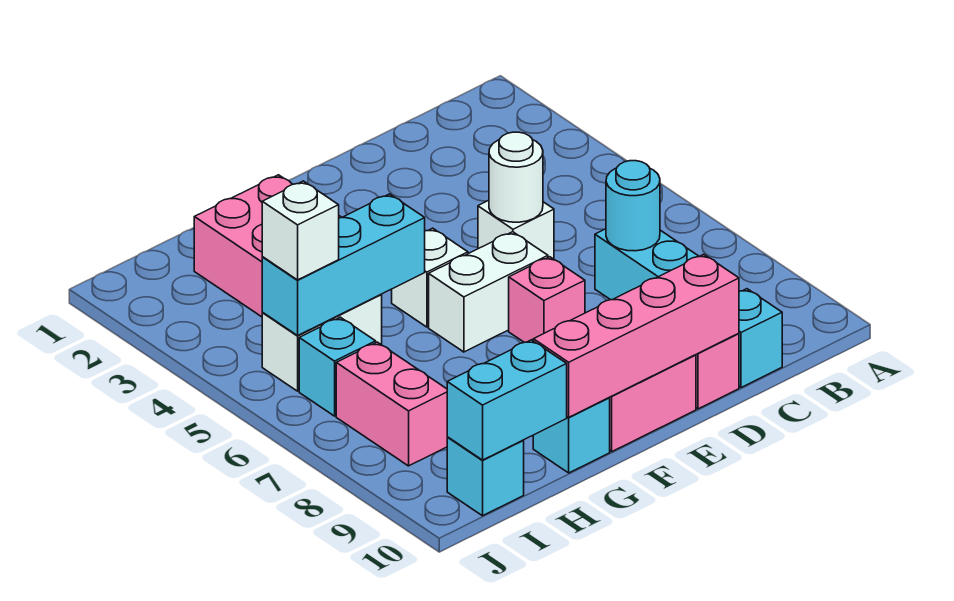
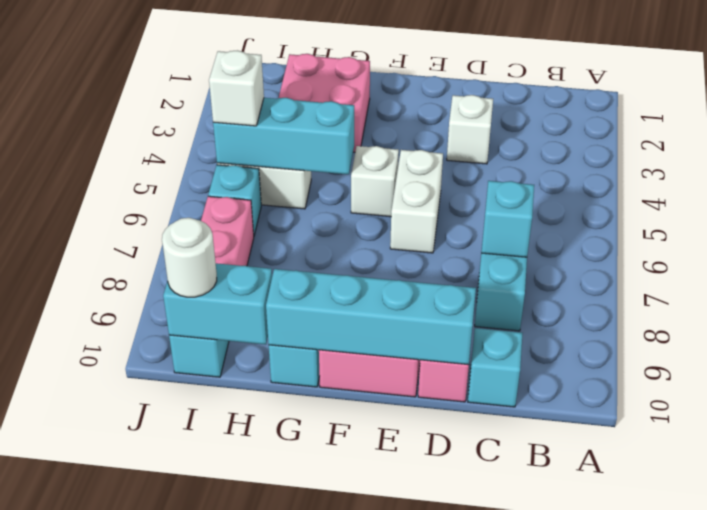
cyan 1x1 round brick [606,161,660,251] -> cyan 1x1 brick [481,181,534,257]
white 1x1 brick [478,200,554,259] -> white 1x1 brick moved to [447,95,493,164]
white 1x1 round brick [489,132,543,222] -> white 1x1 round brick moved to [162,218,217,297]
pink 1x4 brick [533,254,739,417] -> cyan 1x4 brick [266,269,476,365]
white 1x2 brick [429,232,548,352] -> white 1x2 brick turned to [390,150,443,253]
pink 1x1 brick [509,257,585,342] -> none

